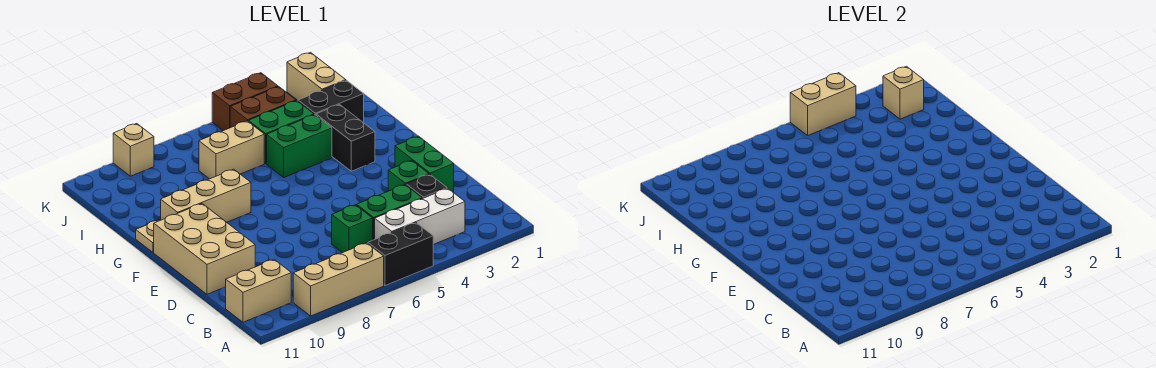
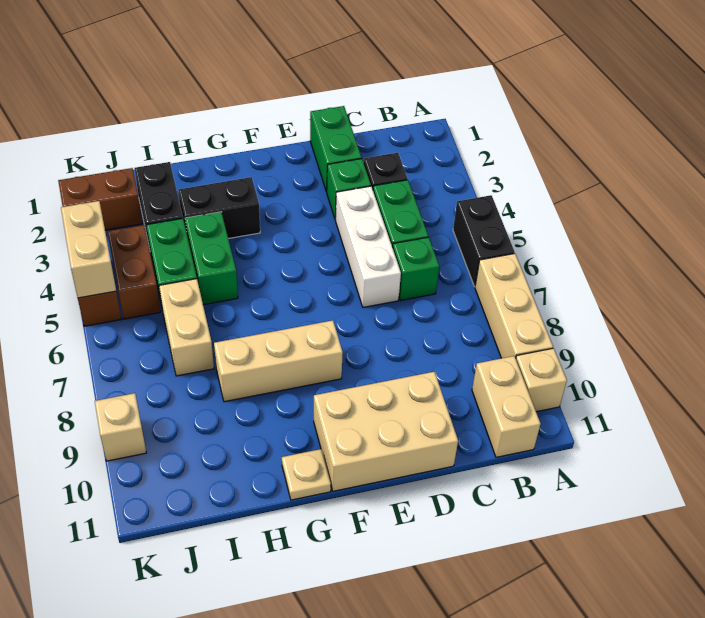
white 1x3 brick [375,188,465,244] -> white 1x3 brick moved to [336,186,401,307]
green 1x2 brick [395,136,454,193] -> green 1x2 brick turned to [310,106,362,192]
tan 1x3 brick [161,169,251,222] -> tan 1x3 brick turned to [214,320,343,402]
tan 1x2 brick [287,52,346,100] -> brown 1x2 brick [58,168,142,230]
tan 1x1 brick [883,66,924,119] -> tan 1x1 brick moved to [516,348,567,412]

